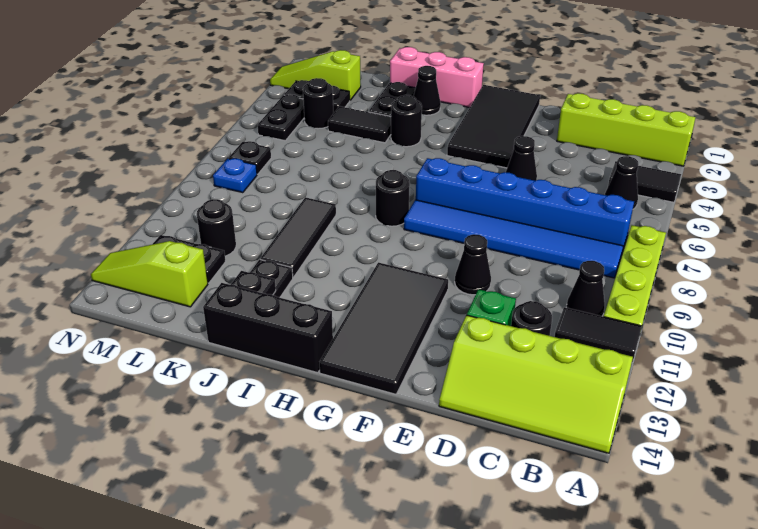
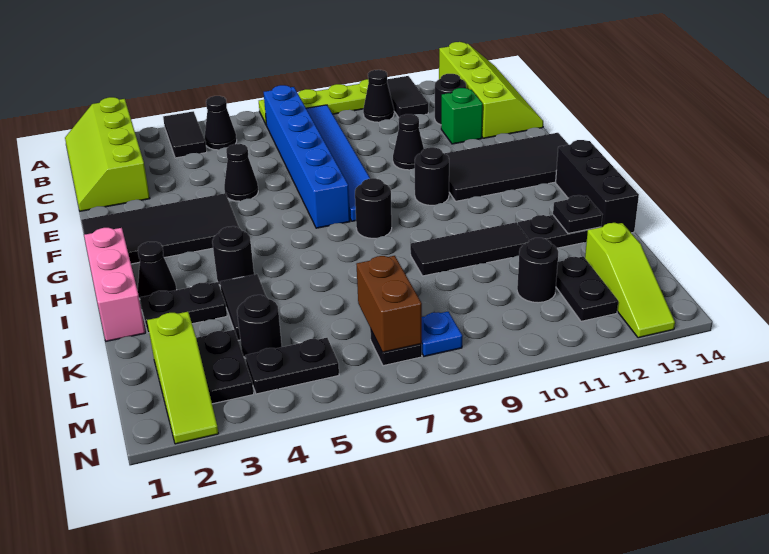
none -> black 1x1 round brick [415,147,449,205]
none -> brown 1x2 brick [357,256,422,352]

